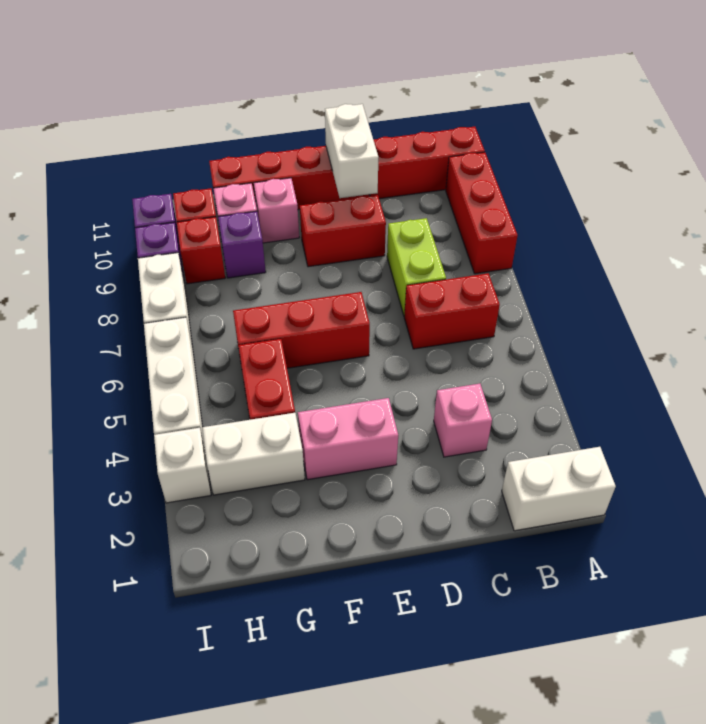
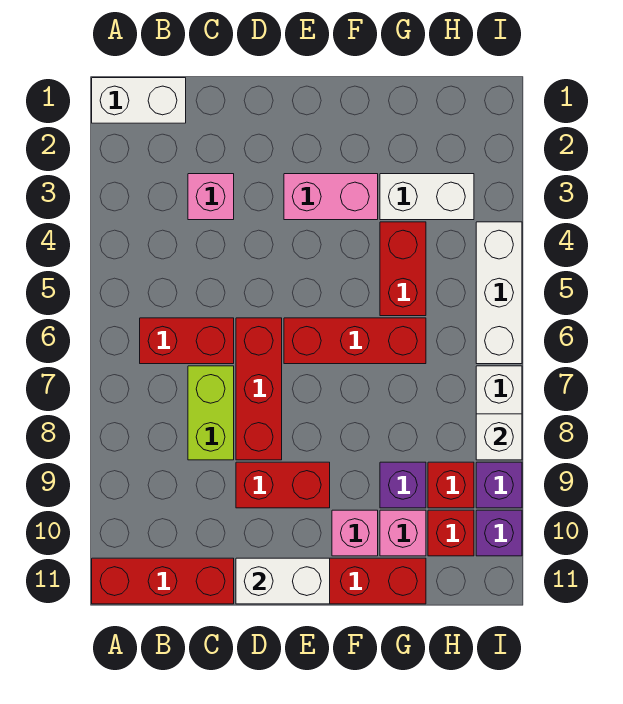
red 1x3 brick [446,152,518,274] -> red 1x3 brick moved to [236,318,282,460]
white 1x2 brick [325,104,379,198] -> white 1x2 brick turned to [236,558,330,604]
white 1x1 brick [154,428,211,503] -> white 1x1 brick moved to [476,414,522,460]

